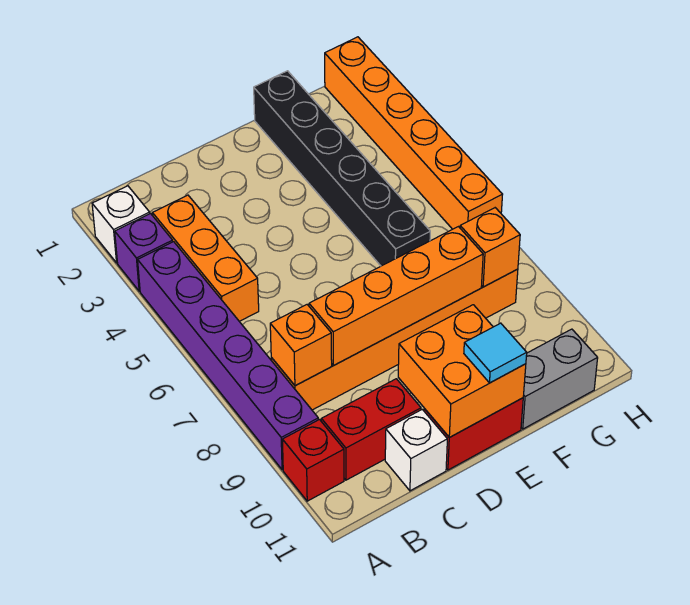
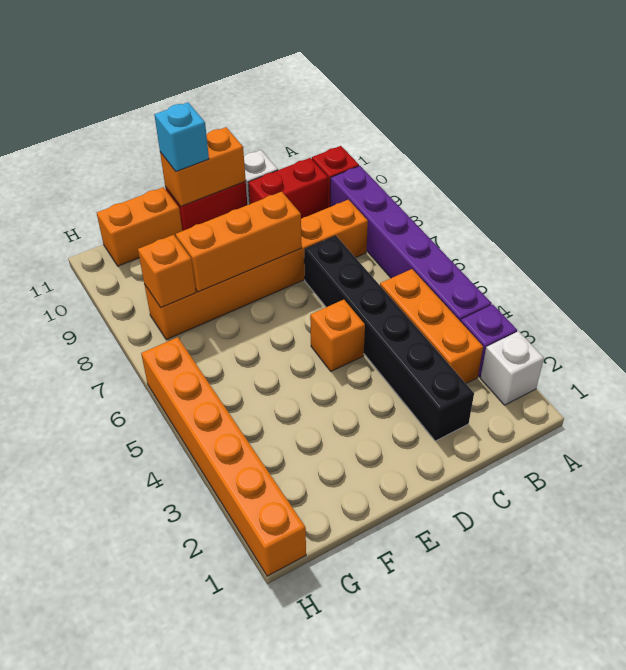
orange 1x1 brick [270,305,332,386] -> orange 1x1 brick moved to [310,300,365,371]
orange 1x4 brick [309,227,483,365] -> orange 1x3 brick [176,192,302,292]
orange 2x2 brick [398,305,526,437] -> orange 1x2 brick [160,127,246,206]
cyan 1x1 tile [464,323,527,383] -> cyan 1x1 brick [154,102,209,172]
black 1x6 brick [254,71,430,266] -> black 1x6 brick moved to [304,236,474,441]
grey 1x2 brick [521,329,598,429] -> orange 1x2 brick [97,187,182,266]

